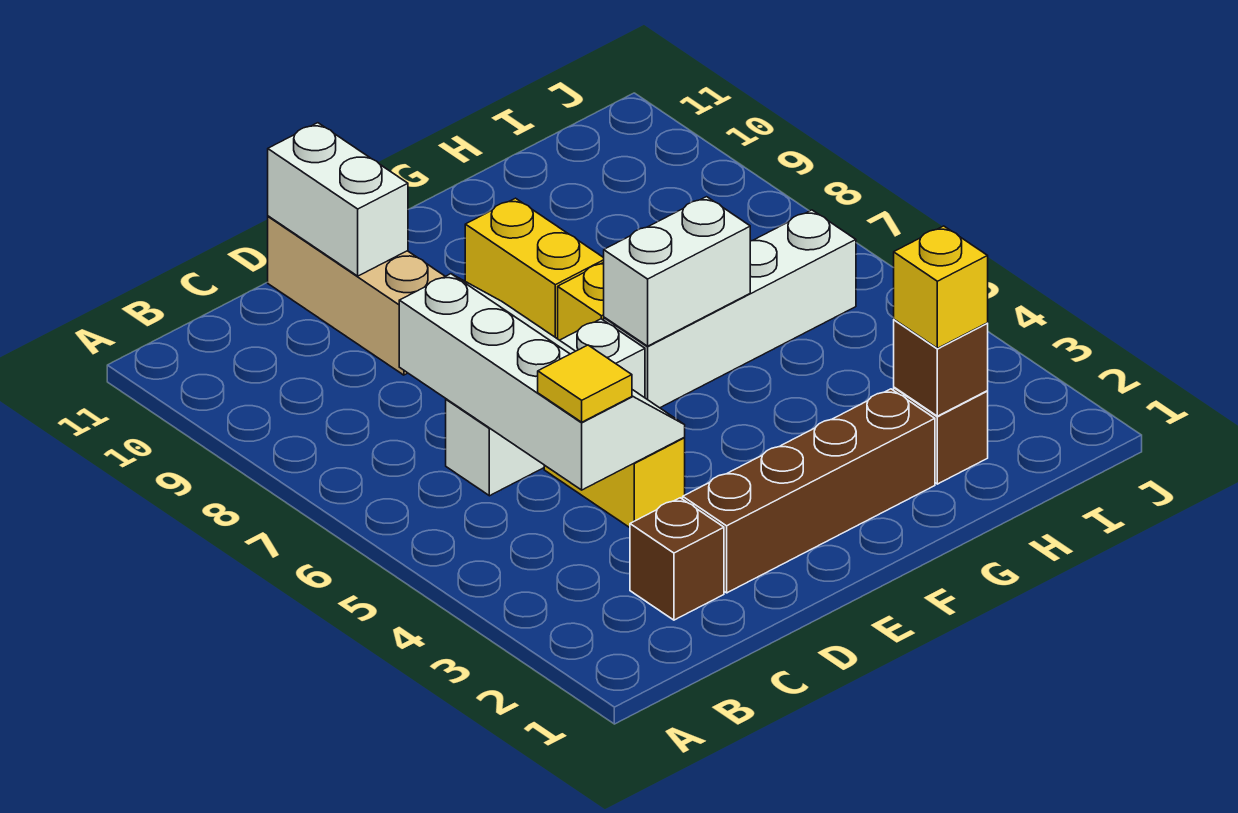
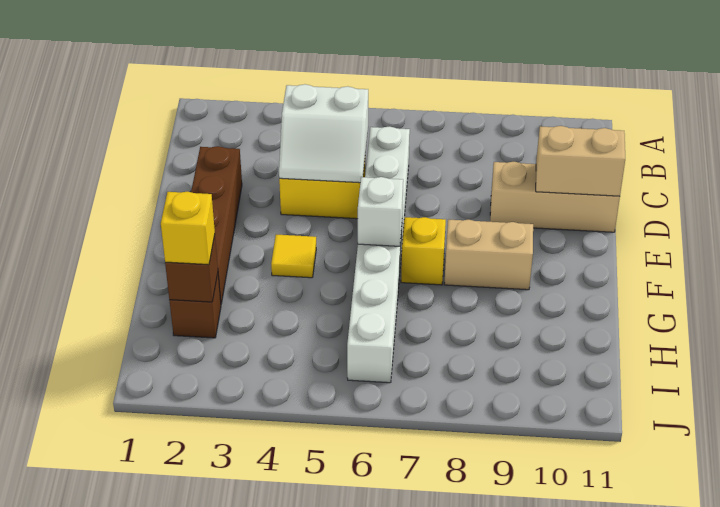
brown 1x1 brick [630,498,724,620] -> none
white 2x4 slope [399,274,685,490] -> white 2x2 slope [279,84,368,183]
yellow 1x1 tile [538,345,632,422] -> yellow 1x1 tile moved to [271,235,316,278]
white 1x2 brick [268,123,408,276] -> tan 1x2 brick [536,126,625,196]
white 1x2 brick [604,197,750,346] -> white 1x1 brick [358,177,403,246]
yellow 1x2 brick [465,198,604,339] -> tan 1x2 brick [444,219,533,290]

